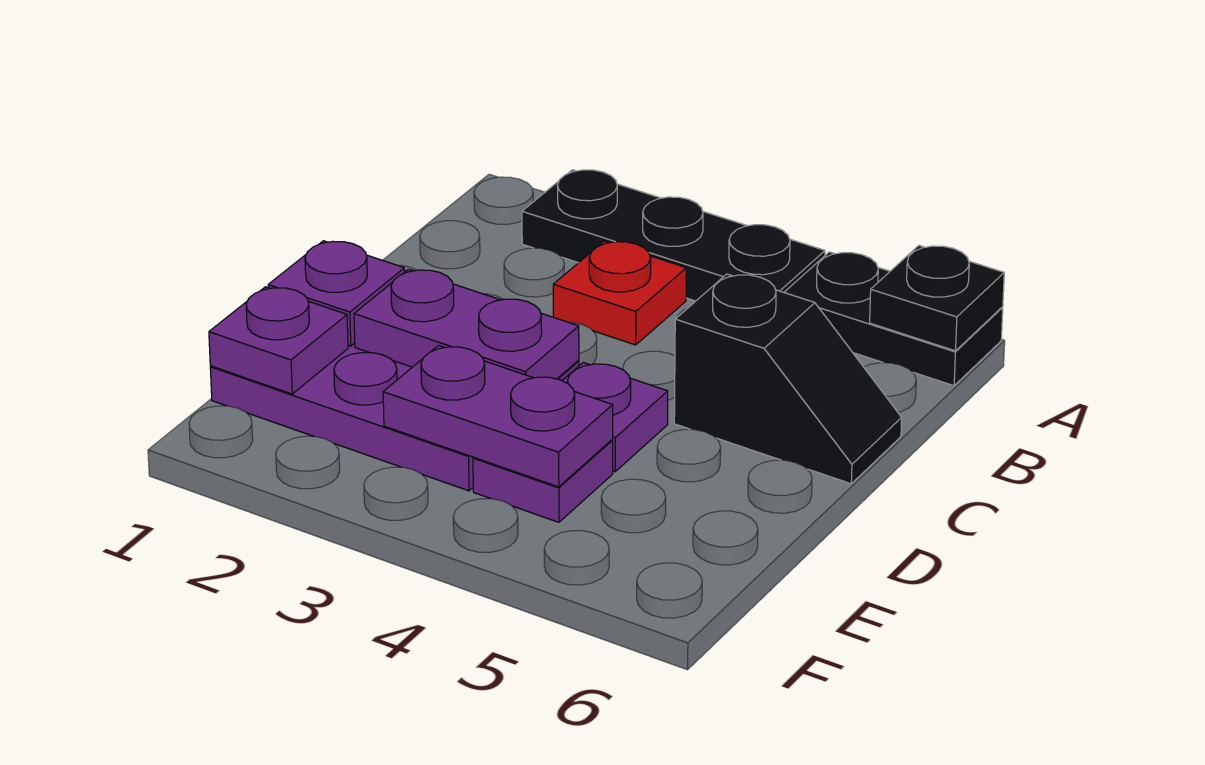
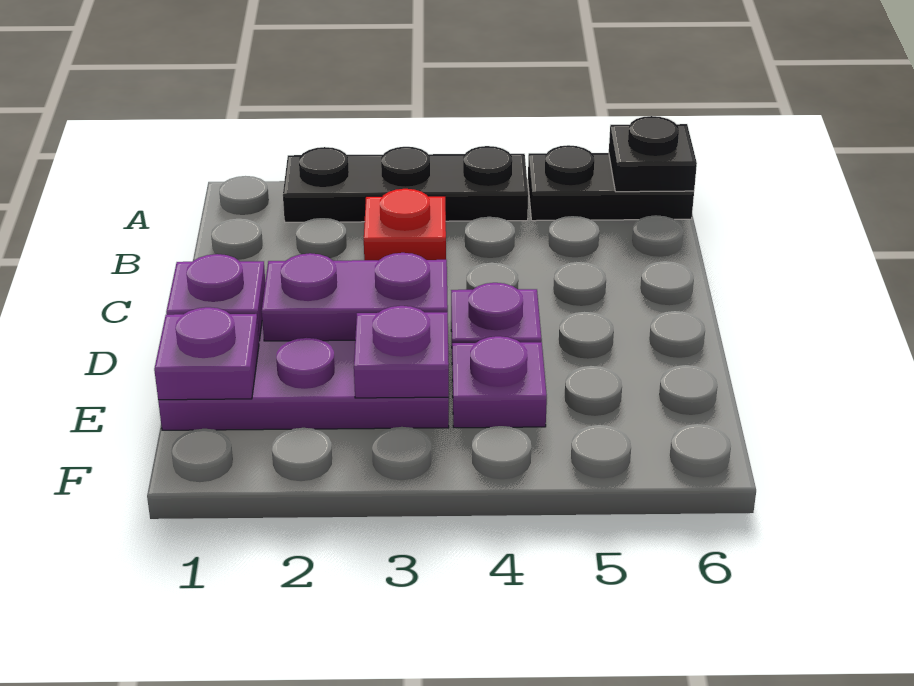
black 1x2 slope [674,274,902,484] -> none
purple 1x2 plate [383,346,613,487] -> purple 1x1 plate [354,306,449,398]

